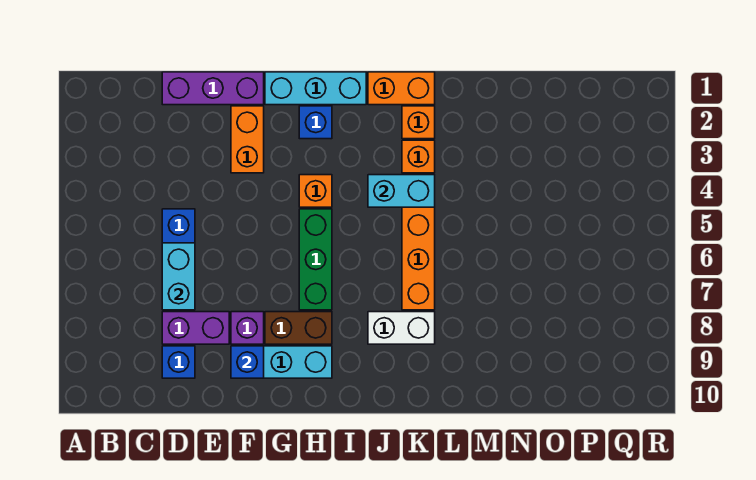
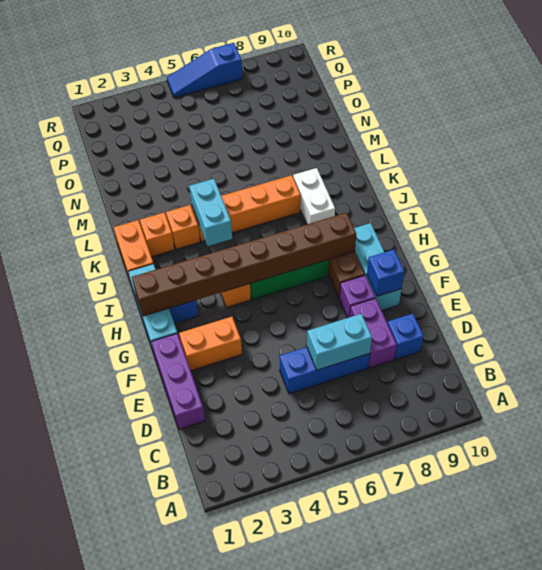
none -> brown 1x8 brick [132,213,356,316]
none -> blue 1x3 slope [167,43,243,98]

